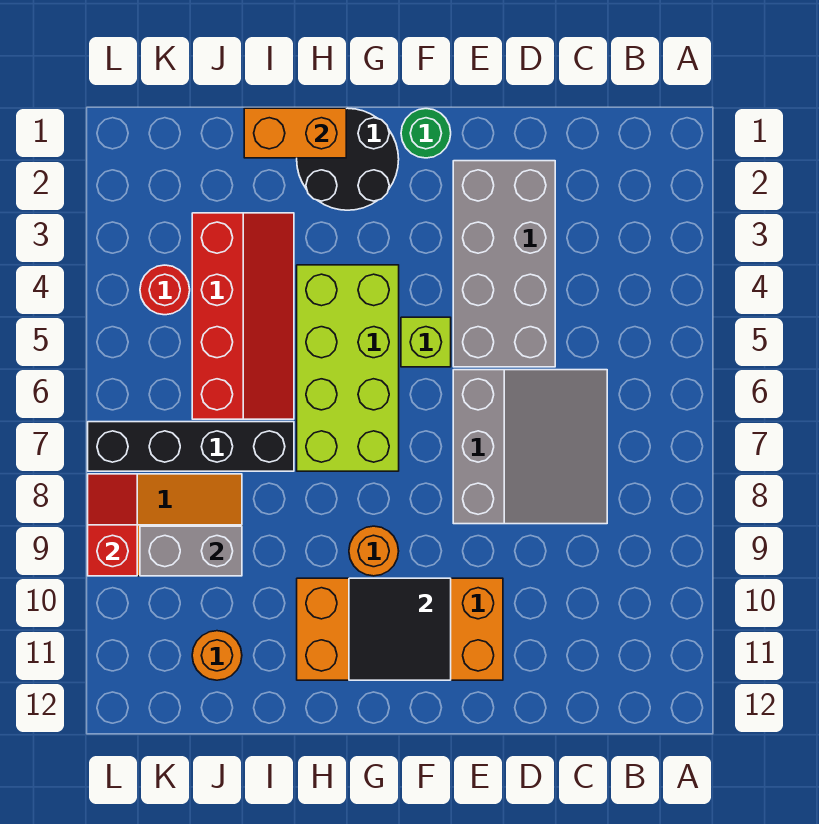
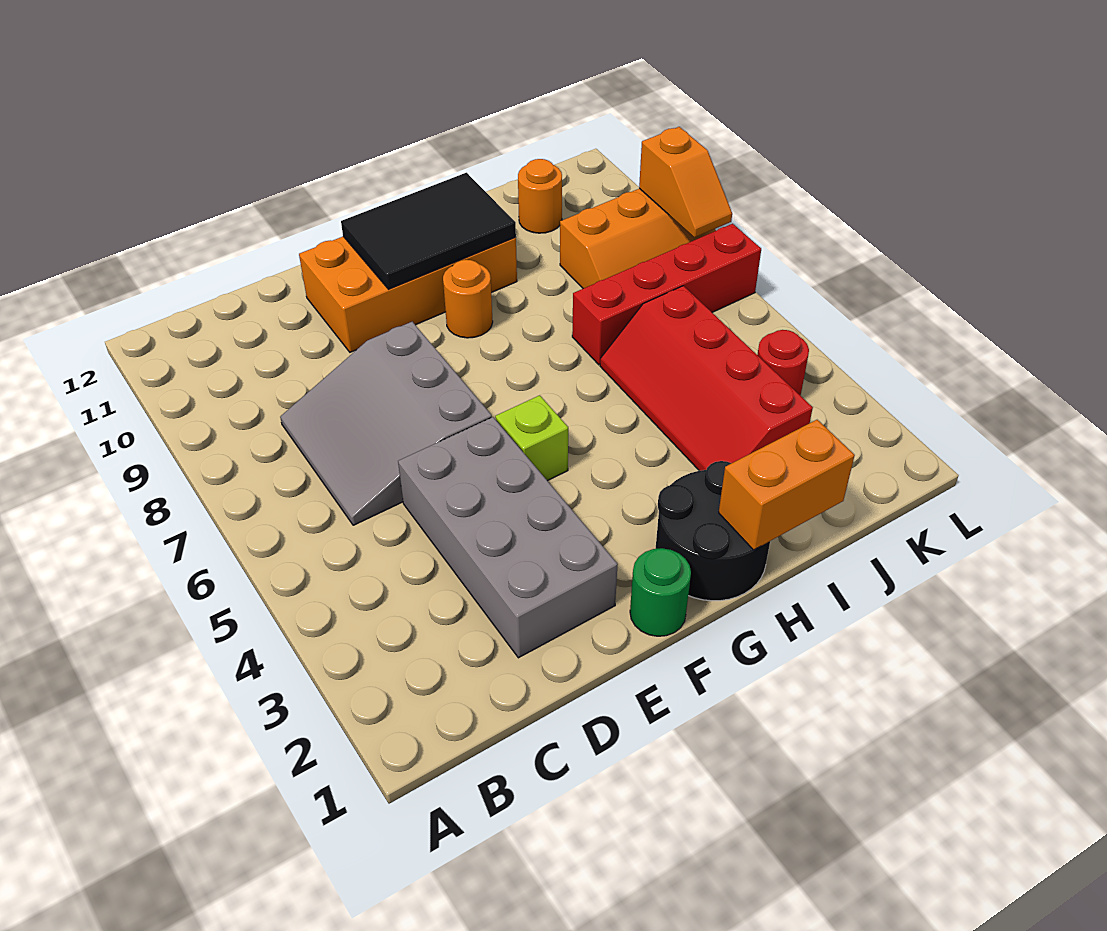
black 2x2 tile [349,578,451,680] -> black 2x3 tile [341,173,516,289]
lime 2x4 brick [297,265,399,471] -> none
black 1x4 brick [88,422,294,471] -> red 1x4 brick [572,224,761,365]
grey 1x2 brick [140,526,242,576] -> none
red 1x2 slope [88,474,137,576] -> orange 1x2 slope [639,127,732,238]

